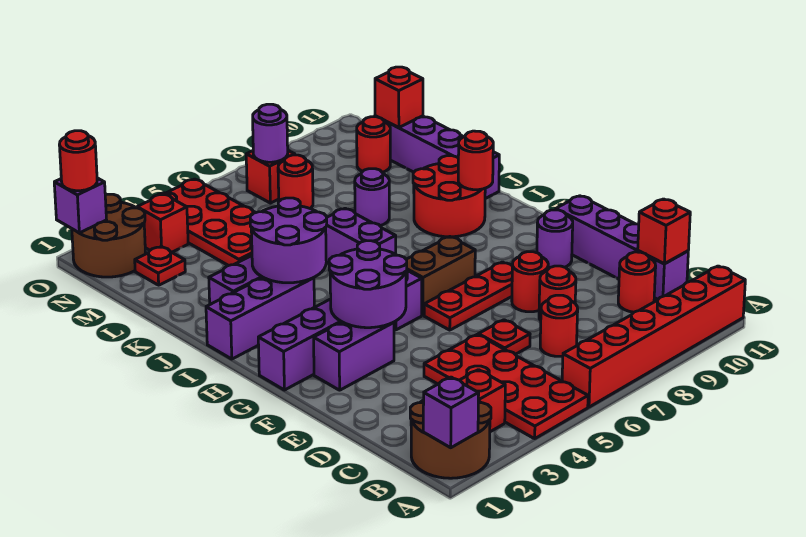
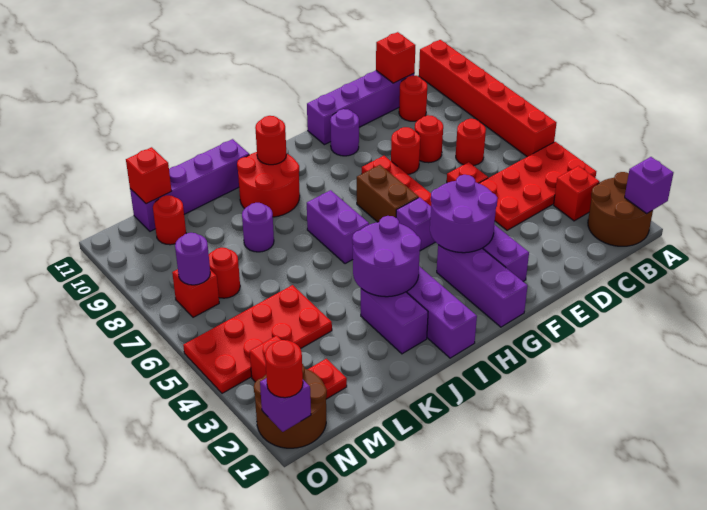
purple 1x2 brick [326,208,396,263] -> purple 1x2 brick turned to [307,190,369,264]

